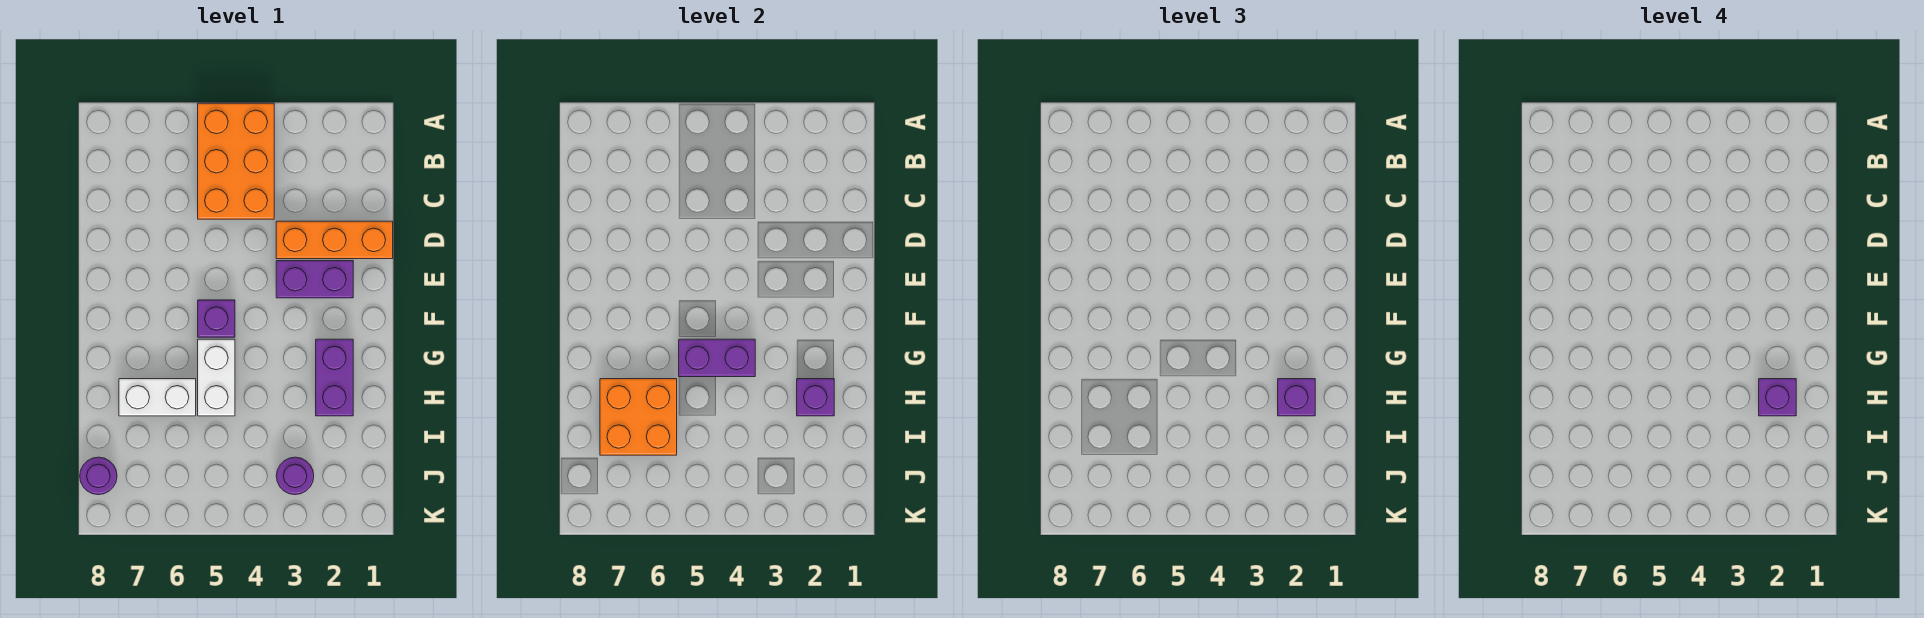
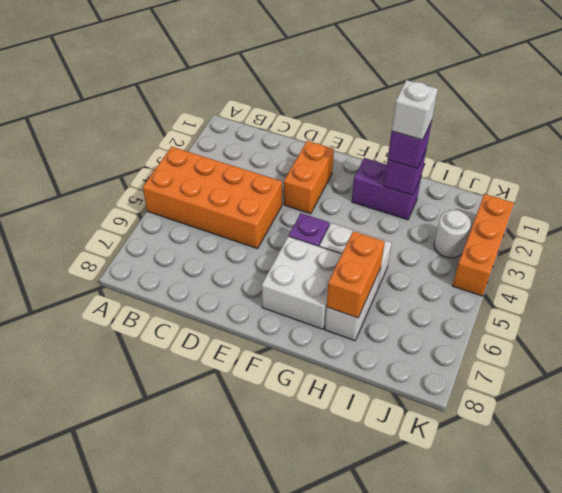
orange 2x3 brick [198,103,274,219] -> orange 2x4 brick [143,147,282,249]
orange 1x3 brick [276,221,393,259] -> orange 1x3 brick moved to [452,194,514,296]
purple 1x2 brick [276,261,353,298] -> orange 1x2 brick [284,141,334,214]
none -> white 2x2 brick [262,236,342,329]
purple 1x2 brick [679,339,755,377] -> none
purple 1x1 brick [1759,379,1796,416] -> white 1x1 brick [392,80,438,140]
orange 2x2 brick [600,379,677,455] -> orange 1x2 brick [326,231,385,318]
purple 1x1 round brick [276,457,314,495] -> white 1x1 round brick [434,210,471,258]
purple 1x1 round brick [80,457,117,495] -> none

